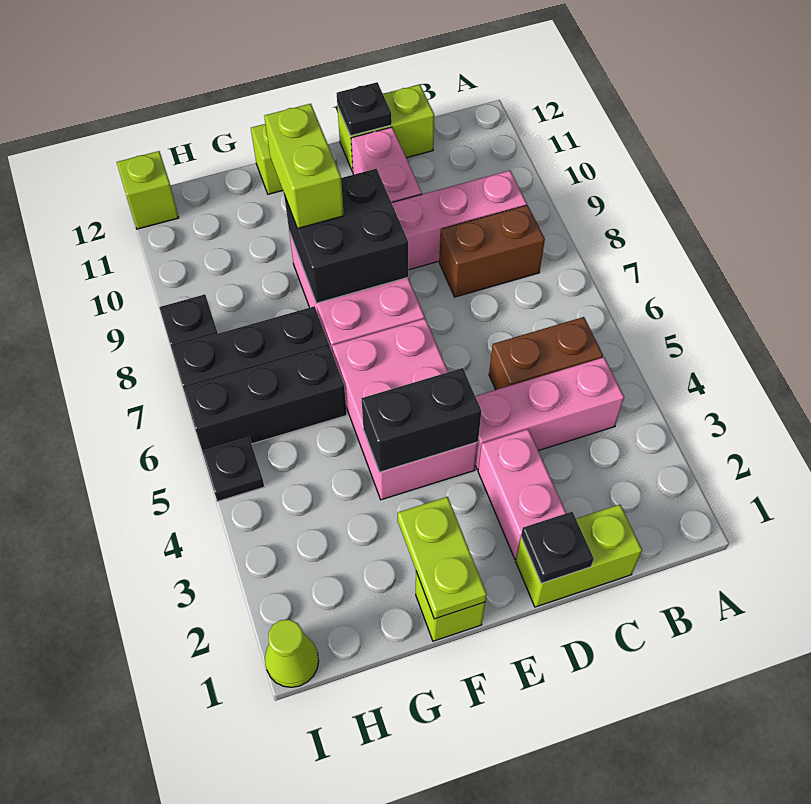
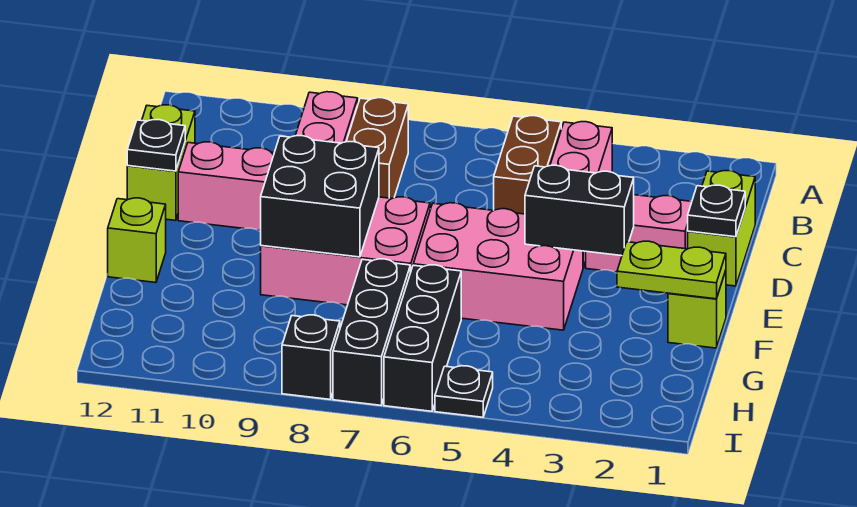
black 1x2 brick [361,368,481,472] -> black 1x2 brick turned to [525,165,634,256]
lime 1x2 brick [264,104,344,229] -> none
lime 1x1 cone [265,619,319,687] -> none
lime 1x1 brick [117,151,179,229] -> none

